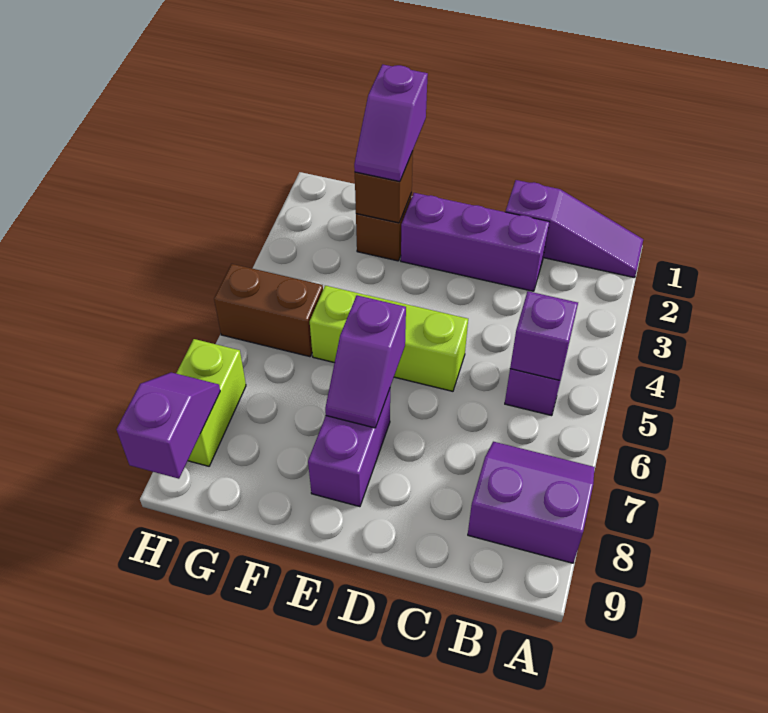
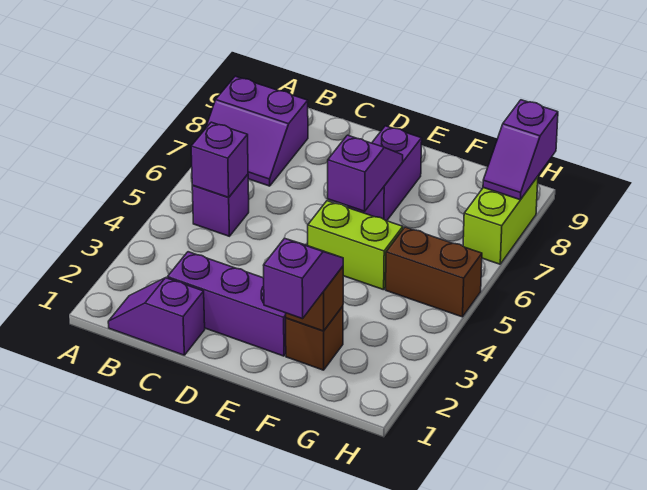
purple 1x3 slope [506,180,643,278] -> purple 1x2 slope [108,278,205,355]
lime 1x3 brick [310,286,468,391] -> lime 1x2 brick [308,201,403,290]

